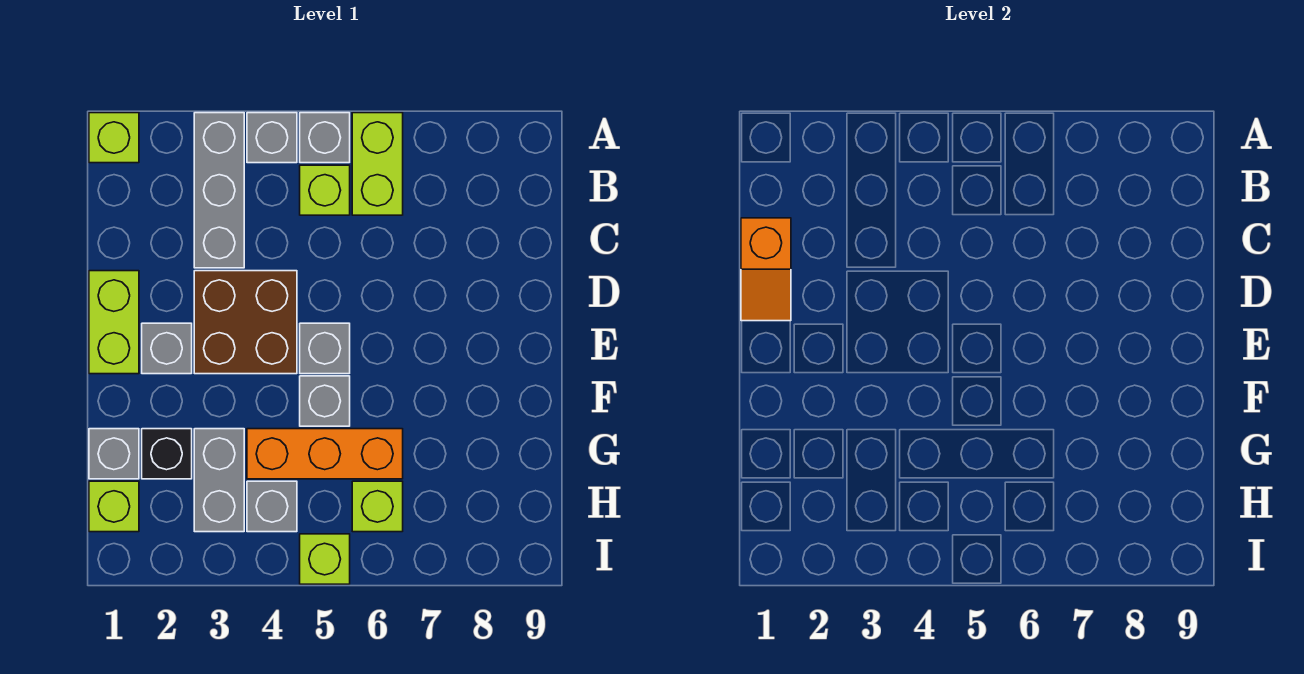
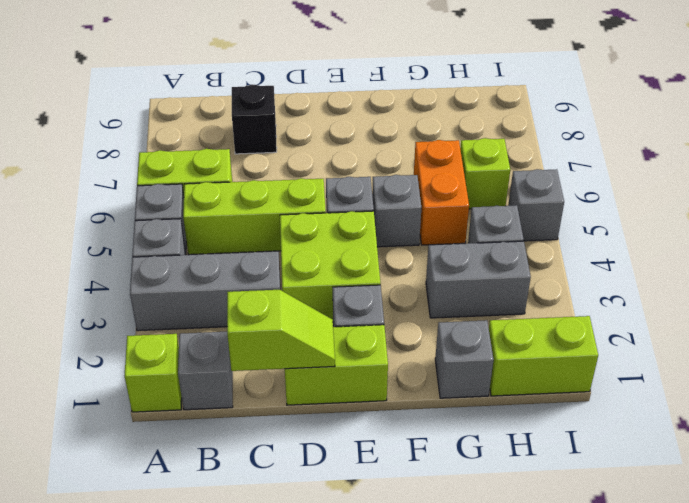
none -> grey 1x1 brick [178,332,233,410]
lime 1x1 brick [300,165,350,215] -> lime 1x3 brick [183,178,326,255]
orange 1x2 slope [741,218,791,321] -> lime 1x2 slope [227,290,335,371]
brown 2x2 brick [194,271,297,374] -> lime 2x2 brick [280,211,380,320]
black 1x1 brick [142,429,192,479] -> black 1x1 brick moved to [232,85,277,154]
orange 1x3 brick [247,429,403,479] -> orange 1x2 brick [414,140,469,245]
lime 1x1 brick [89,481,139,532] -> lime 1x2 brick [489,316,598,396]
lime 1x1 brick [300,534,350,584] -> grey 1x1 brick [508,169,564,241]

